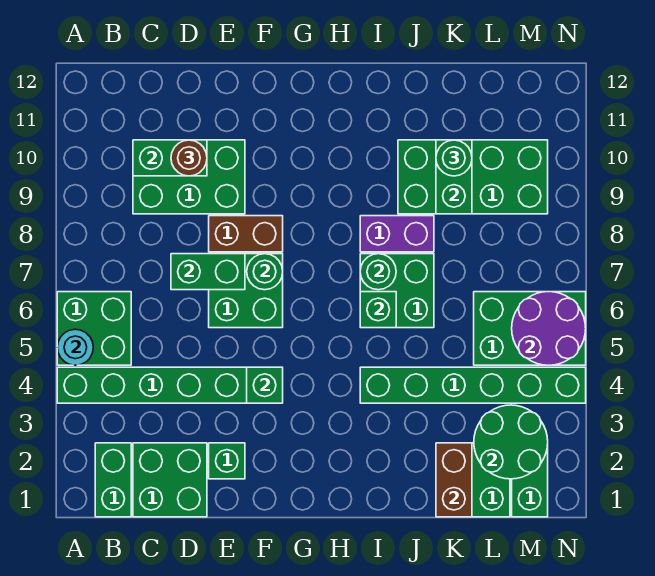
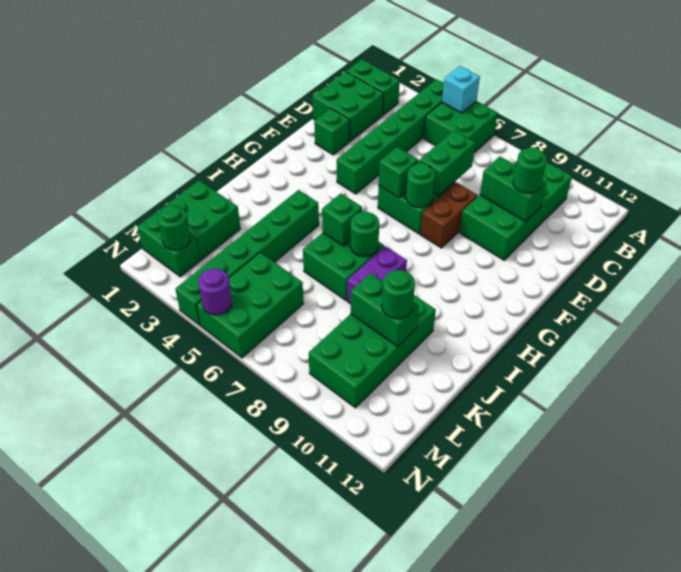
cyan 1x1 round brick [57,329,93,365] -> cyan 1x1 brick [442,66,480,113]
green 2x3 brick [133,140,245,214] -> green 2x4 brick [460,161,572,260]
green 1x2 brick [133,140,207,176] -> green 1x2 brick turned to [480,156,546,221]
brown 1x1 round brick [171,140,207,176] -> green 1x1 round brick [513,147,547,193]
green 1x1 brick [247,367,283,403] -> green 1x1 brick moved to [379,147,418,197]
brown 1x2 brick [436,443,472,517] -> none
green 2x2 round brick [474,405,548,479] -> green 1x1 round brick [158,205,190,250]
purple 2x2 round brick [512,292,586,365] -> purple 1x1 round brick [198,269,232,315]

